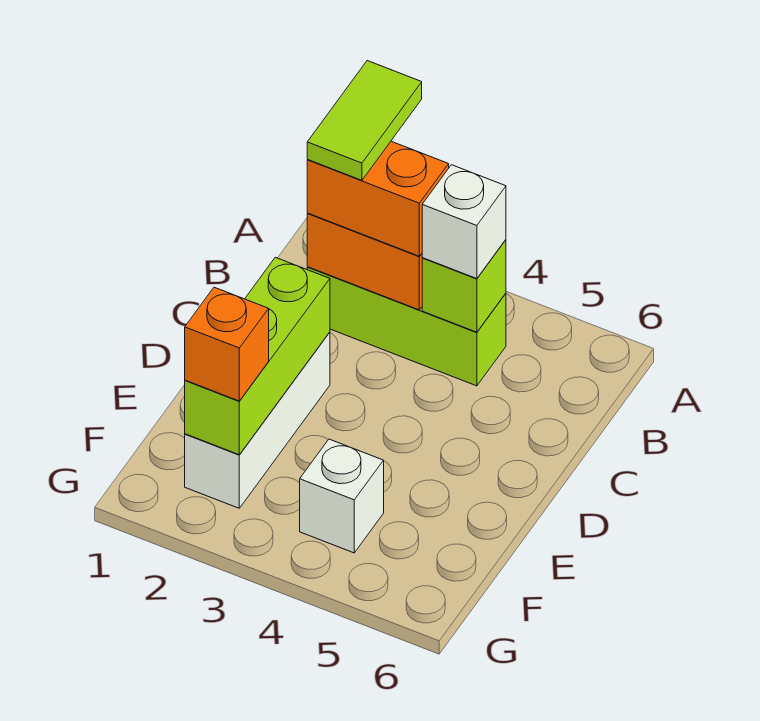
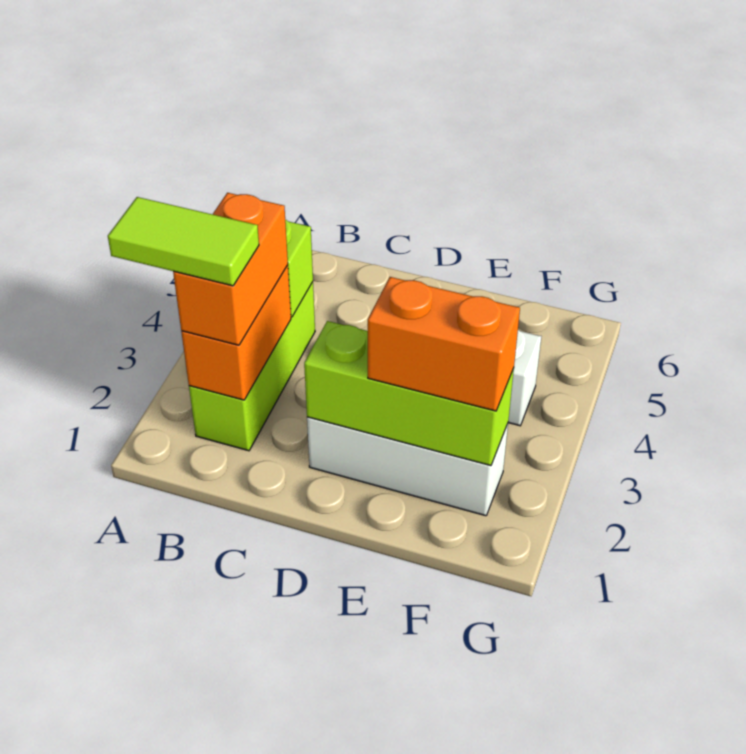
white 1x1 brick [422,165,506,279] -> none
orange 1x1 brick [185,287,269,401] -> orange 1x2 brick [368,277,520,411]

